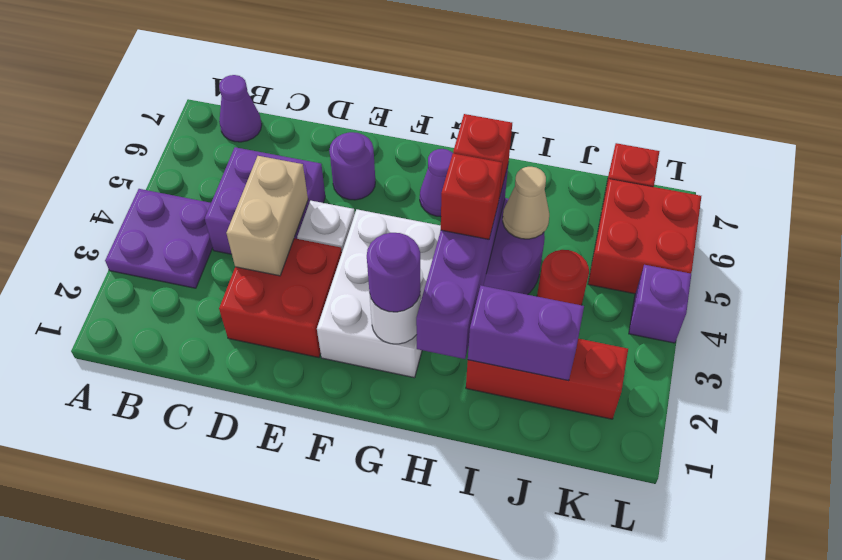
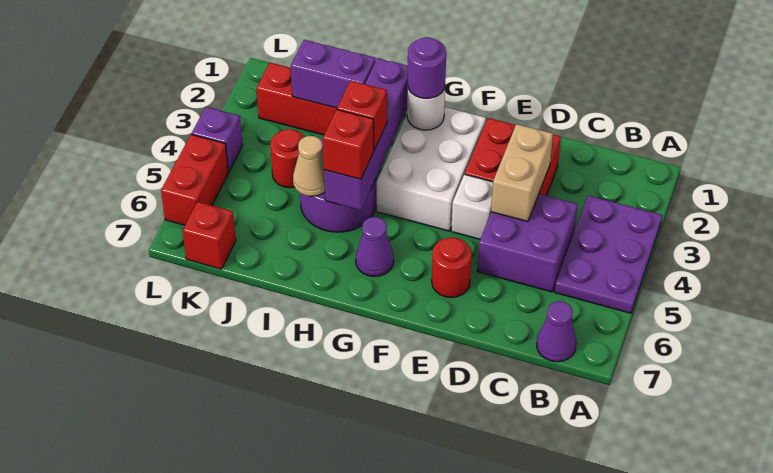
purple 2x2 plate [105,189,213,288] -> purple 2x3 plate [555,196,662,313]
purple 1x1 round brick [329,132,375,200] -> red 1x1 round brick [432,238,472,298]
red 2x2 brick [588,179,701,294] -> red 1x2 brick [161,134,228,225]

